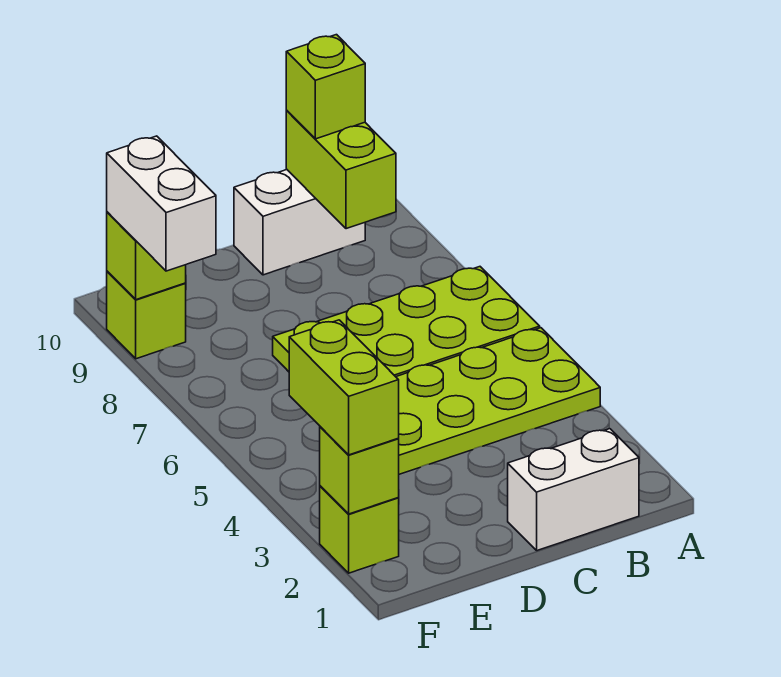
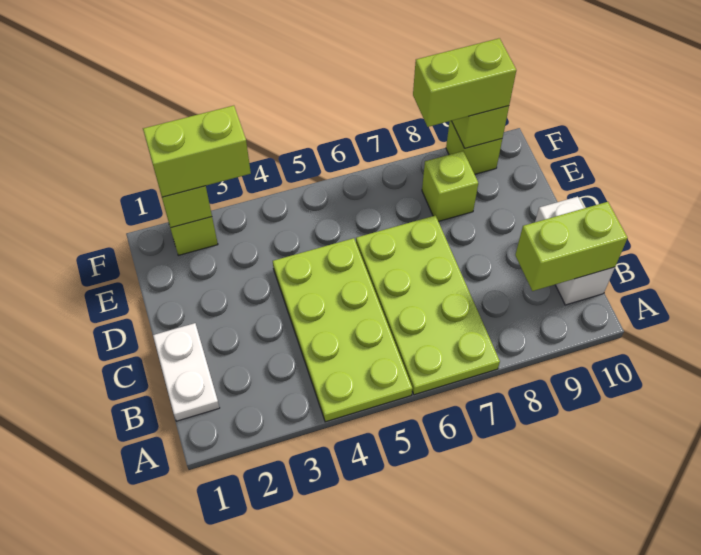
white 1x2 brick [508,429,639,551] -> white 1x2 plate [153,323,220,421]
lime 1x1 brick [286,35,365,139] -> lime 1x1 brick moved to [422,151,478,221]
white 1x2 brick [107,136,216,271] -> lime 1x2 brick [413,38,516,127]

